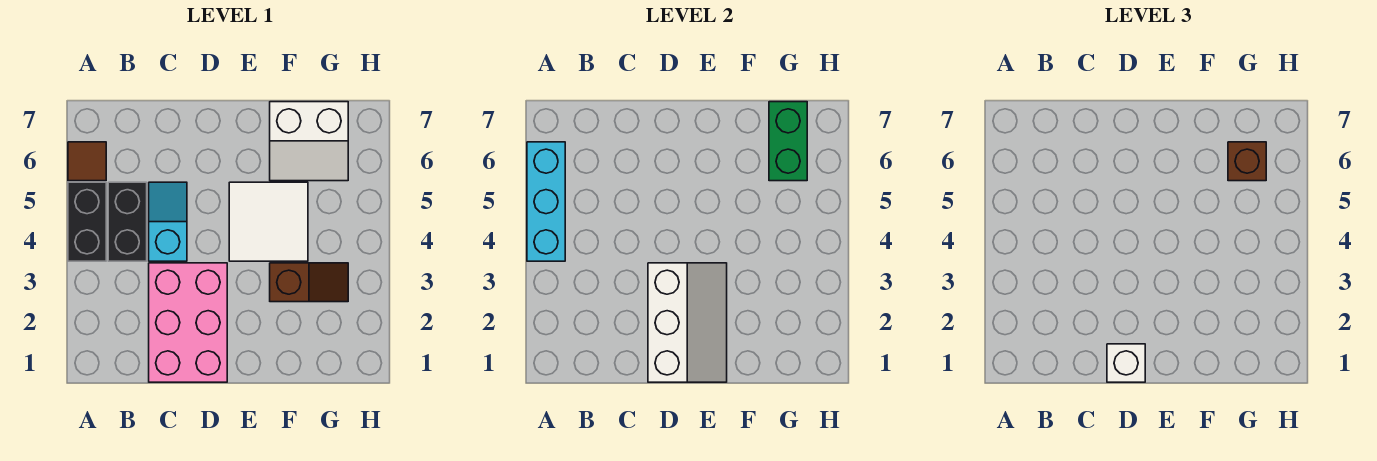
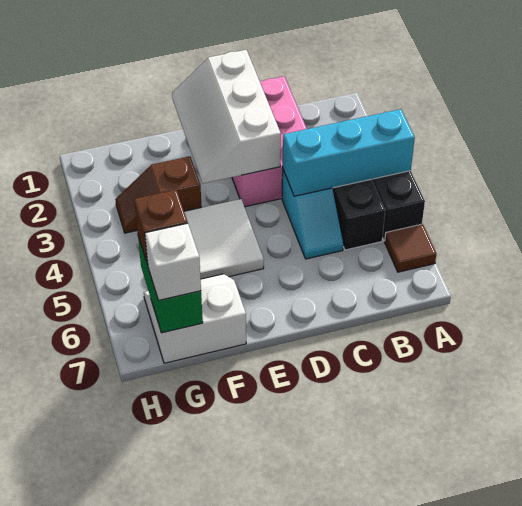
cyan 1x3 brick [527,142,565,261] -> cyan 1x3 brick turned to [283,109,415,196]
white 1x1 brick [1107,344,1145,382] -> white 1x1 brick moved to [145,223,201,300]

